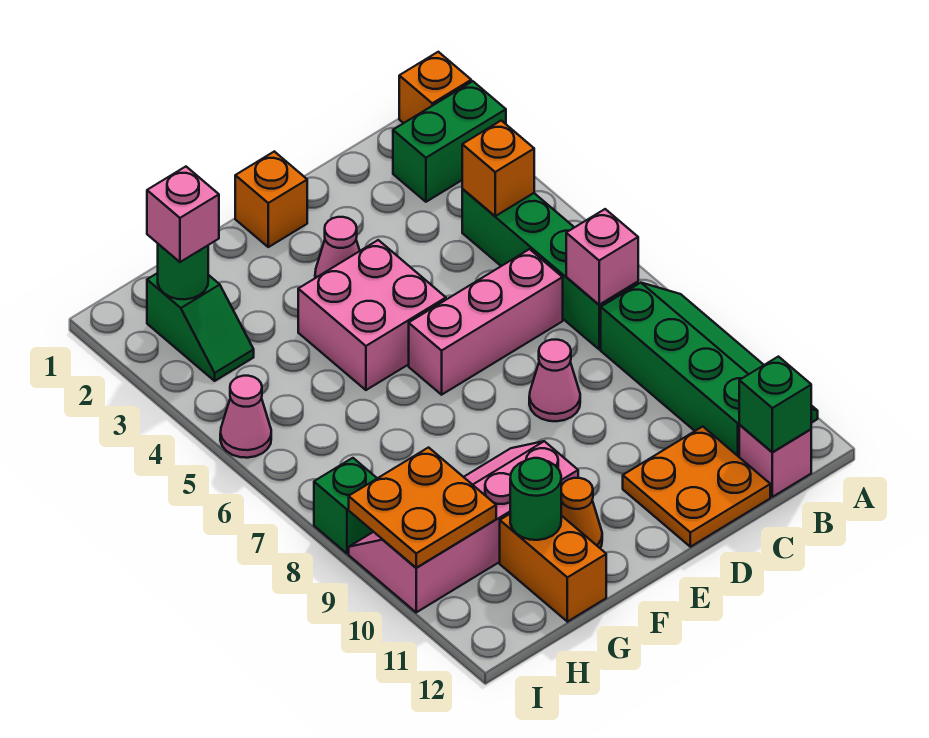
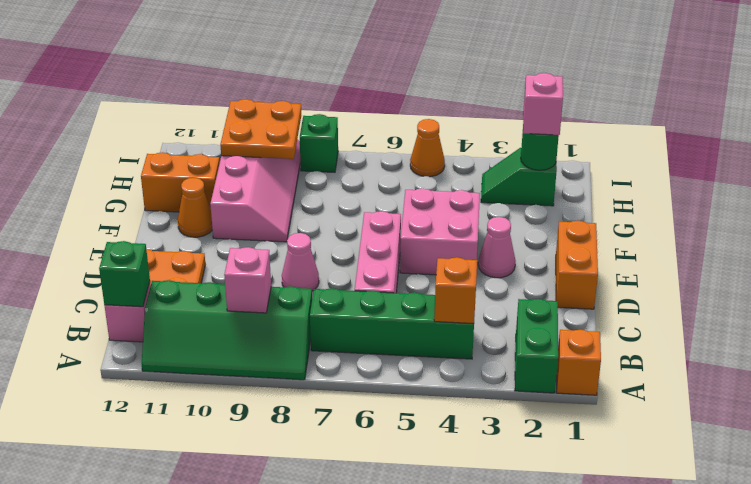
pink 1x1 brick [566,209,638,305] -> pink 1x1 brick moved to [224,247,271,313]
orange 1x1 brick [235,151,307,247] -> orange 1x2 brick [556,220,598,309]
green 1x1 round brick [510,458,561,540] -> none
pink 1x1 cone [220,376,271,458] -> orange 1x1 cone [410,119,445,177]

